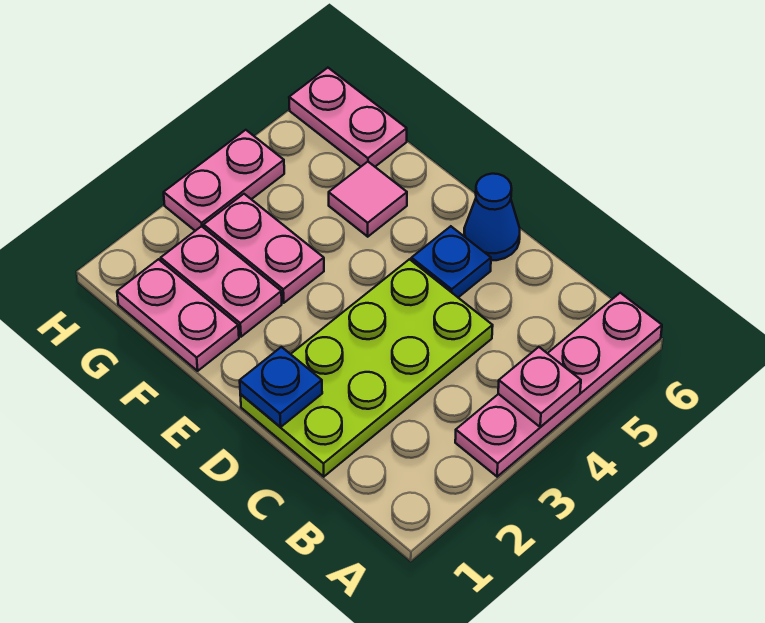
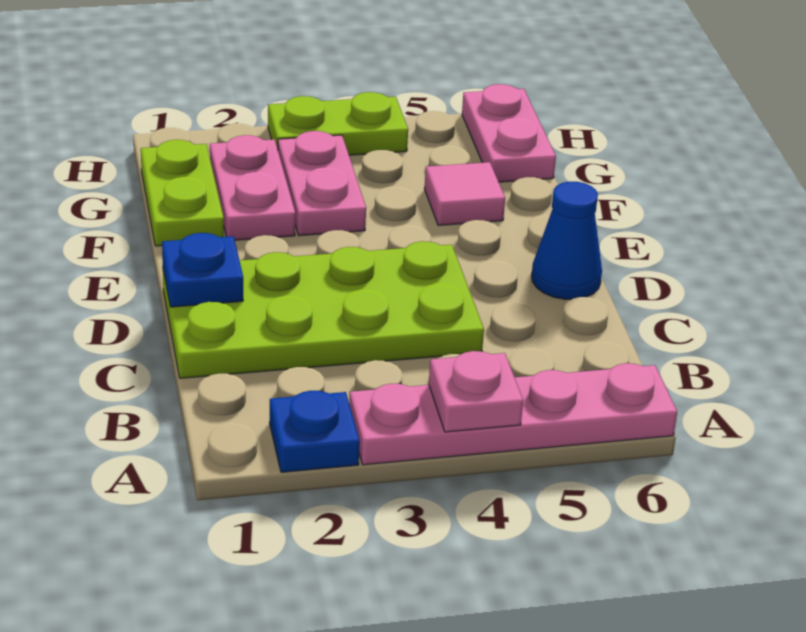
blue 1x1 plate [411,226,491,297] -> blue 1x1 plate moved to [269,391,360,472]
pink 1x2 plate [117,259,239,371] -> lime 1x2 plate [141,140,224,246]
pink 1x2 plate [164,130,284,231] -> lime 1x2 plate [268,92,408,155]

